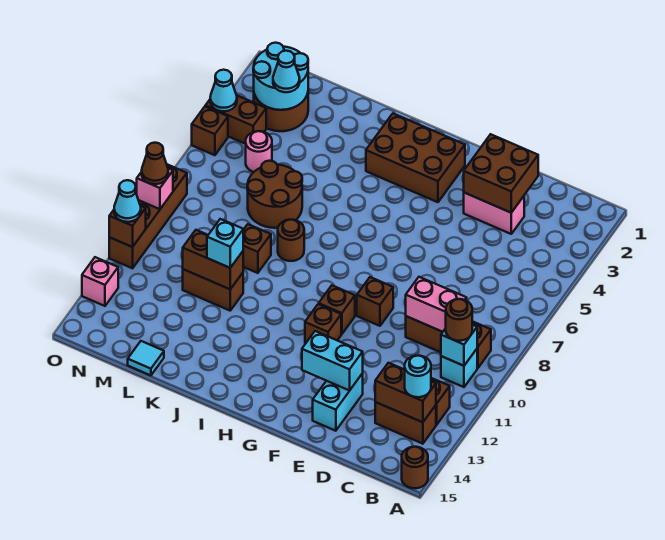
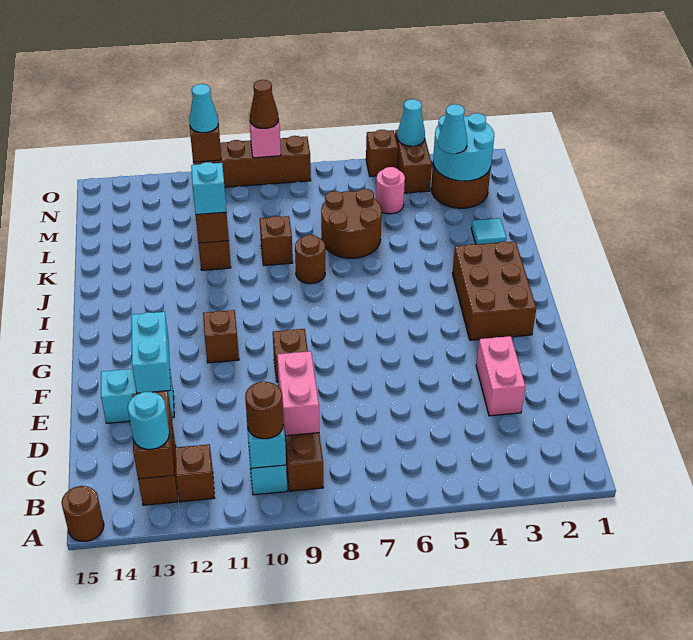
brown 2x2 brick [464,134,538,213] -> none
brown 1x1 brick [319,286,355,334] -> none
cyan 1x1 tile [128,341,164,375] -> cyan 1x1 tile moved to [471,218,506,244]
pink 1x1 brick [82,257,118,306] -> none

